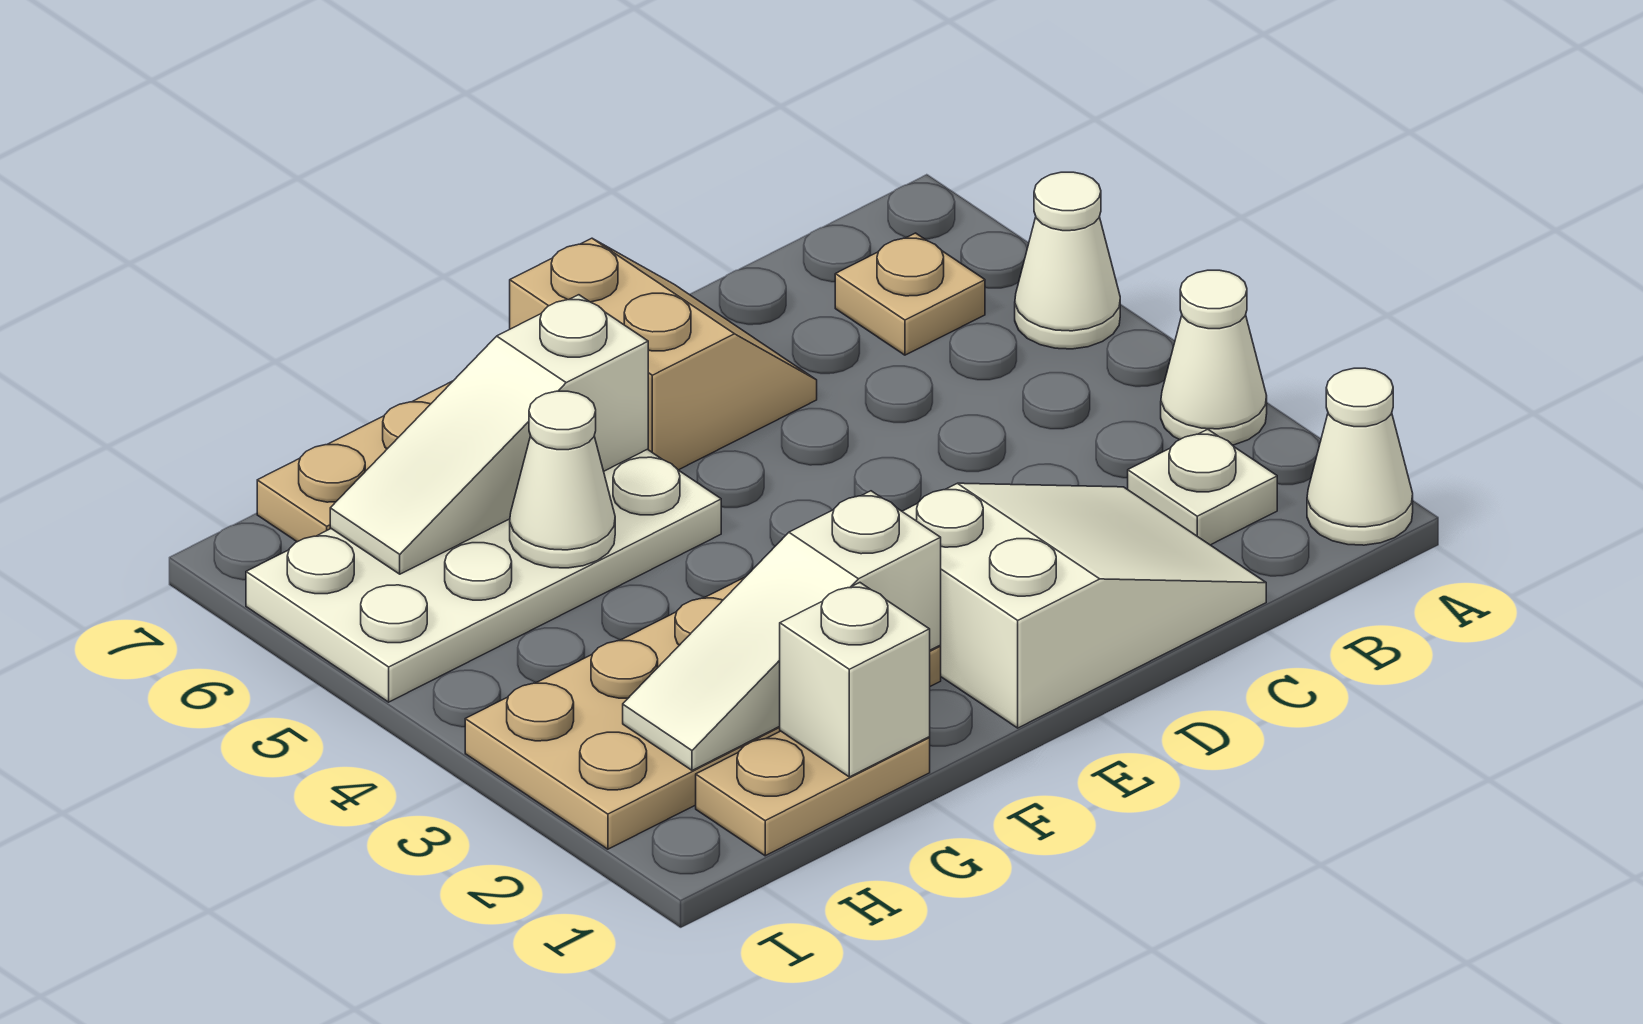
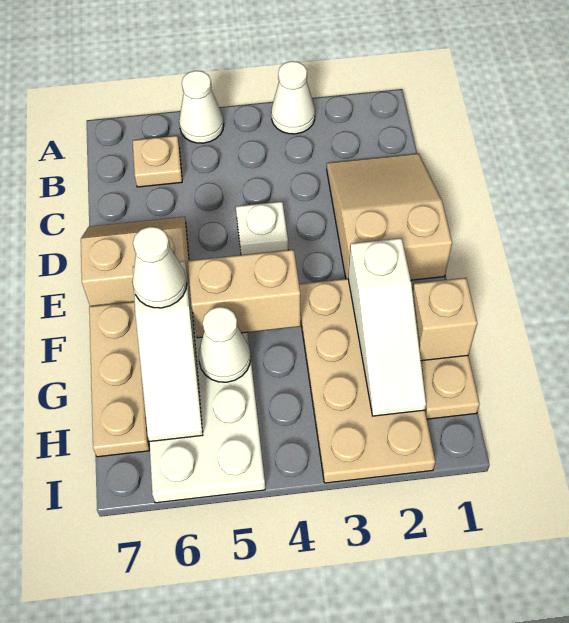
white 1x1 cone [1307,368,1413,545] -> white 1x1 cone moved to [132,227,187,308]
white 1x1 plate [1128,429,1277,545] -> white 1x1 plate moved to [236,202,288,255]
white 2x3 slope [902,483,1266,728] -> tan 2x3 slope [327,154,452,280]
none -> tan 1x2 brick [188,250,301,338]
white 1x1 brick [780,583,930,777] -> tan 1x1 brick [412,278,477,361]

